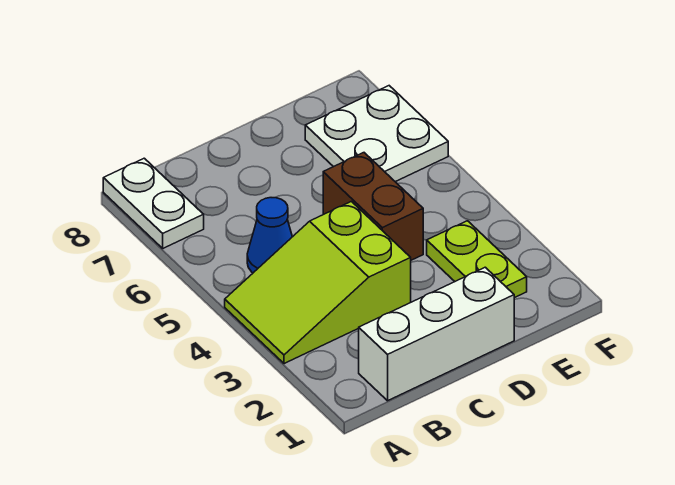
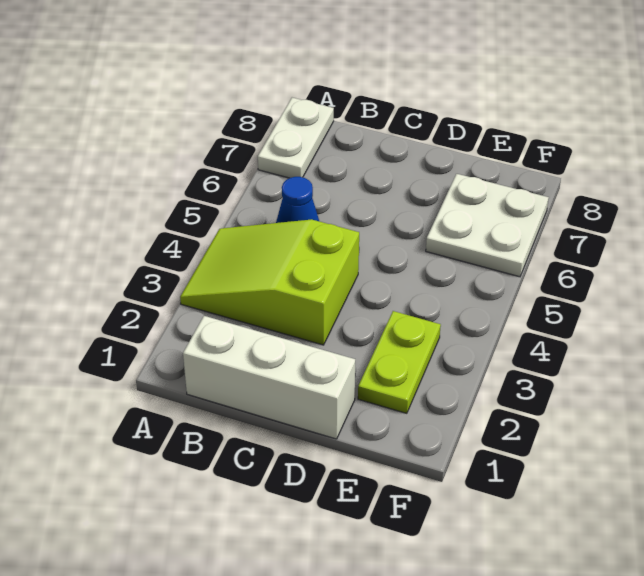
brown 1x2 brick [323,153,423,260] -> none

